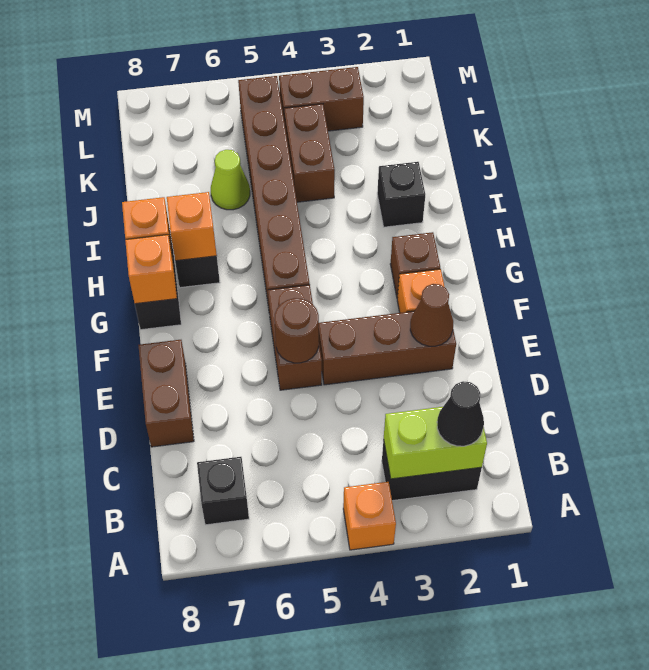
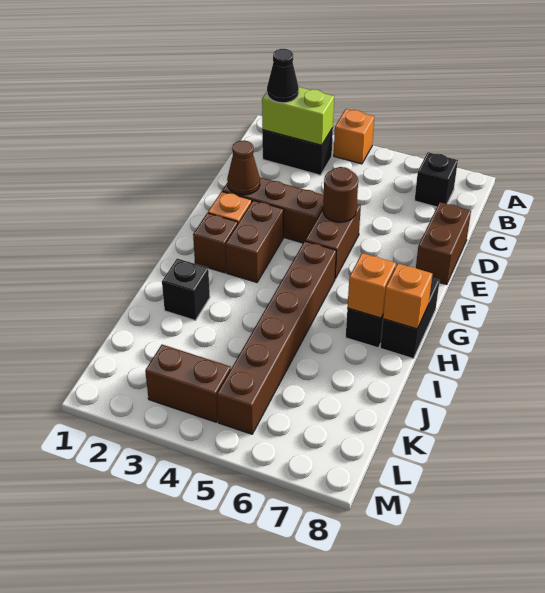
orange 1x1 brick [125,235,177,304] -> none
brown 1x2 brick [284,104,335,202] -> brown 1x2 brick moved to [226,200,284,282]
lime 1x1 cone [211,150,250,210] -> none

